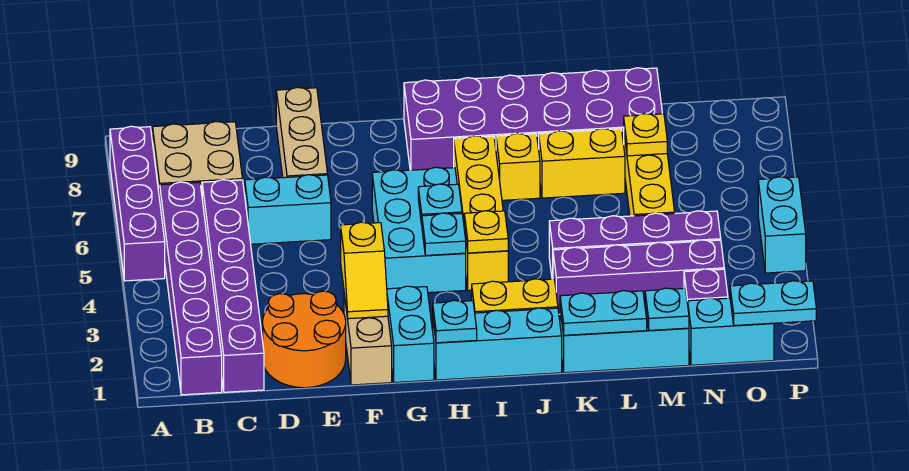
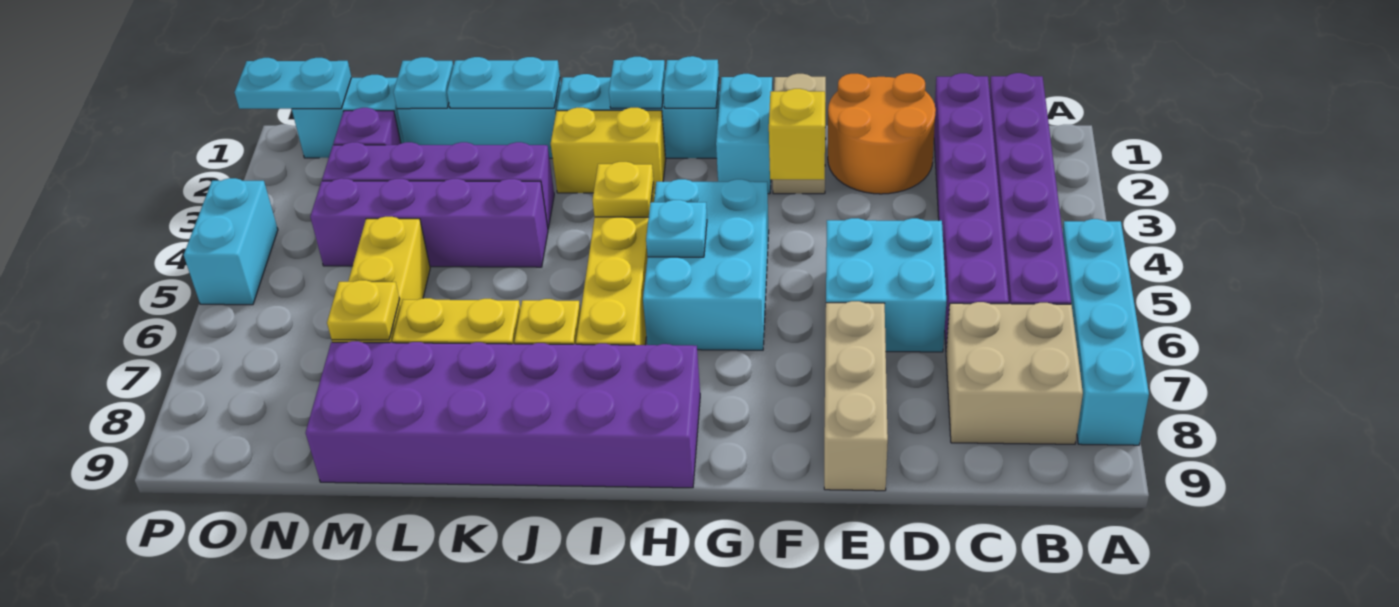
purple 1x4 brick [110,126,165,281] -> cyan 1x4 brick [1062,219,1149,445]
cyan 1x2 brick [245,175,331,244] -> cyan 2x2 brick [826,218,946,352]
cyan 1x1 plate [422,213,466,255] -> cyan 1x1 plate moved to [609,57,665,108]

